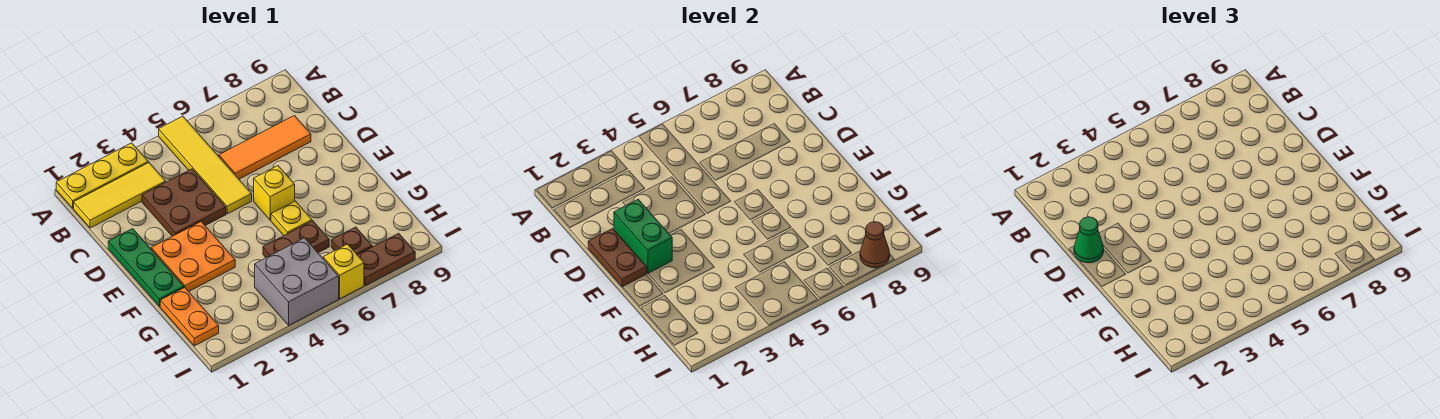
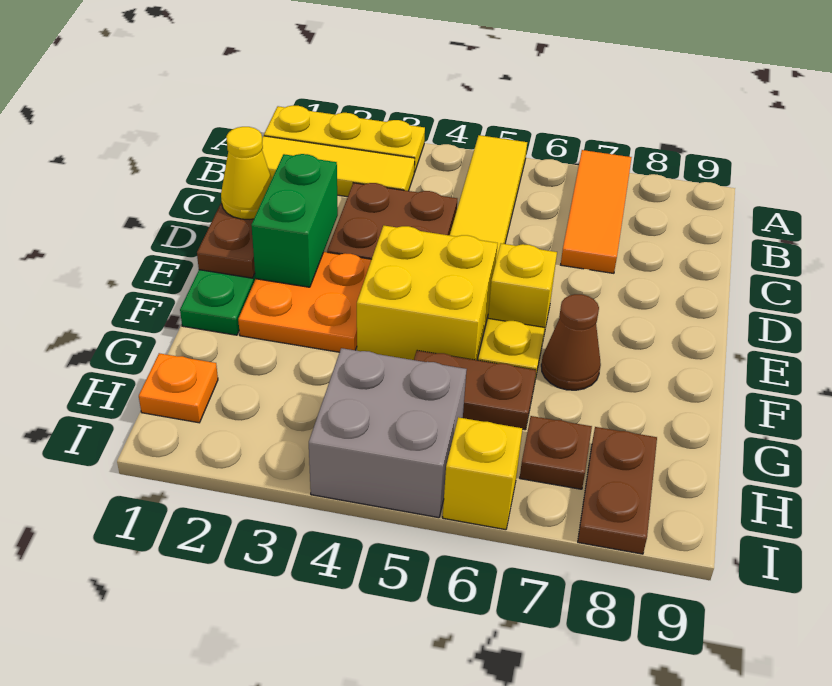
orange 1x3 tile [219,116,311,179] -> orange 1x3 tile turned to [561,150,632,273]
green 1x1 cone [1074,217,1104,263] -> yellow 1x1 cone [221,127,272,219]
none -> yellow 2x2 brick [357,226,498,360]
orange 1x2 plate [160,287,219,346] -> orange 1x1 plate [139,353,218,423]
brown 1x2 plate [358,233,415,285] -> brown 1x2 plate turned to [578,427,657,554]
brown 1x1 cone [860,222,890,268] -> brown 1x1 cone moved to [541,294,601,390]

